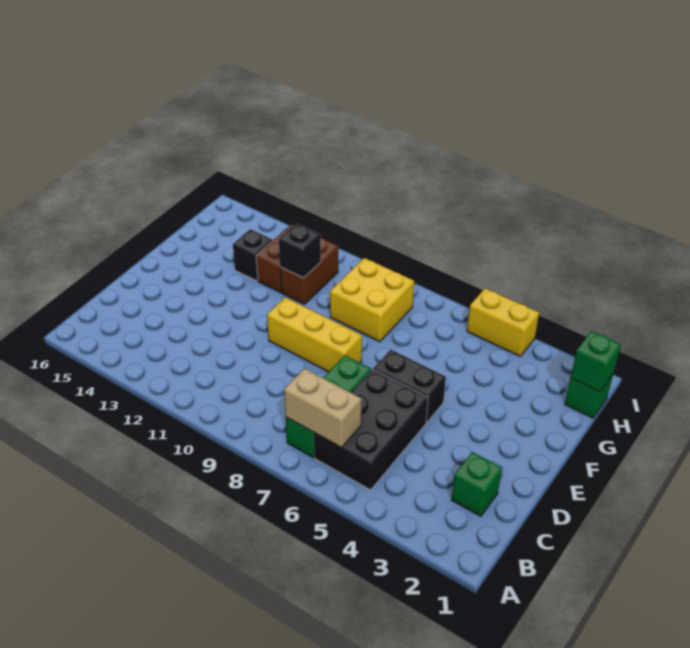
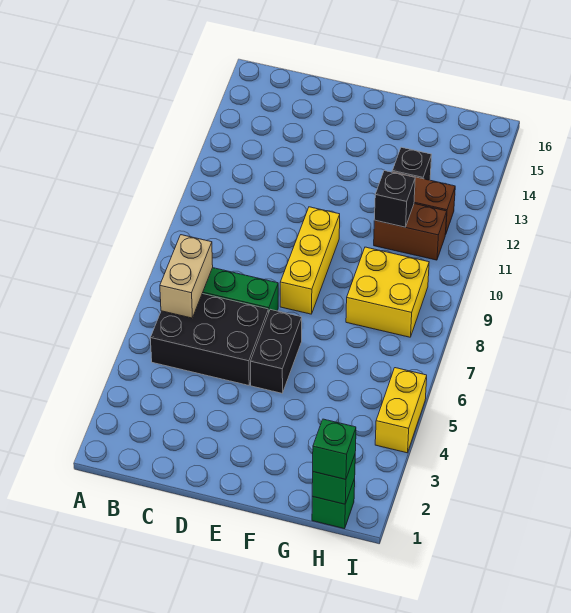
green 1x1 brick [451,452,502,516] -> green 1x1 brick moved to [313,419,356,479]

